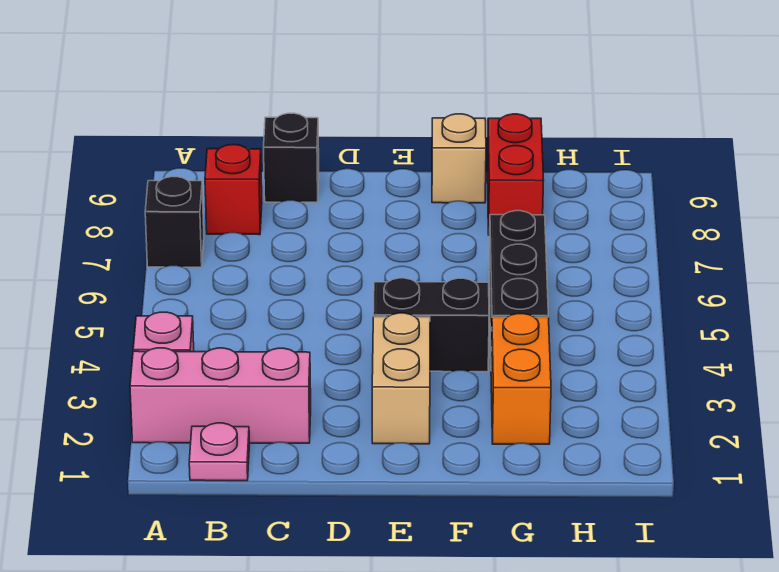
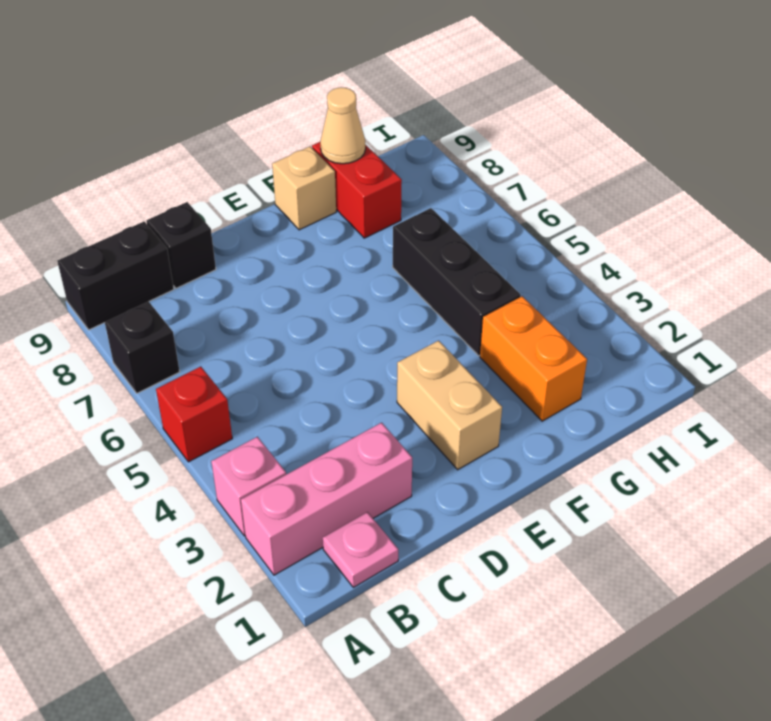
red 1x1 brick [205,145,262,235] -> red 1x1 brick moved to [156,367,232,462]
black 1x2 brick [373,278,489,372] -> black 1x2 brick moved to [57,222,174,330]
none -> tan 1x1 cone [320,87,366,164]

